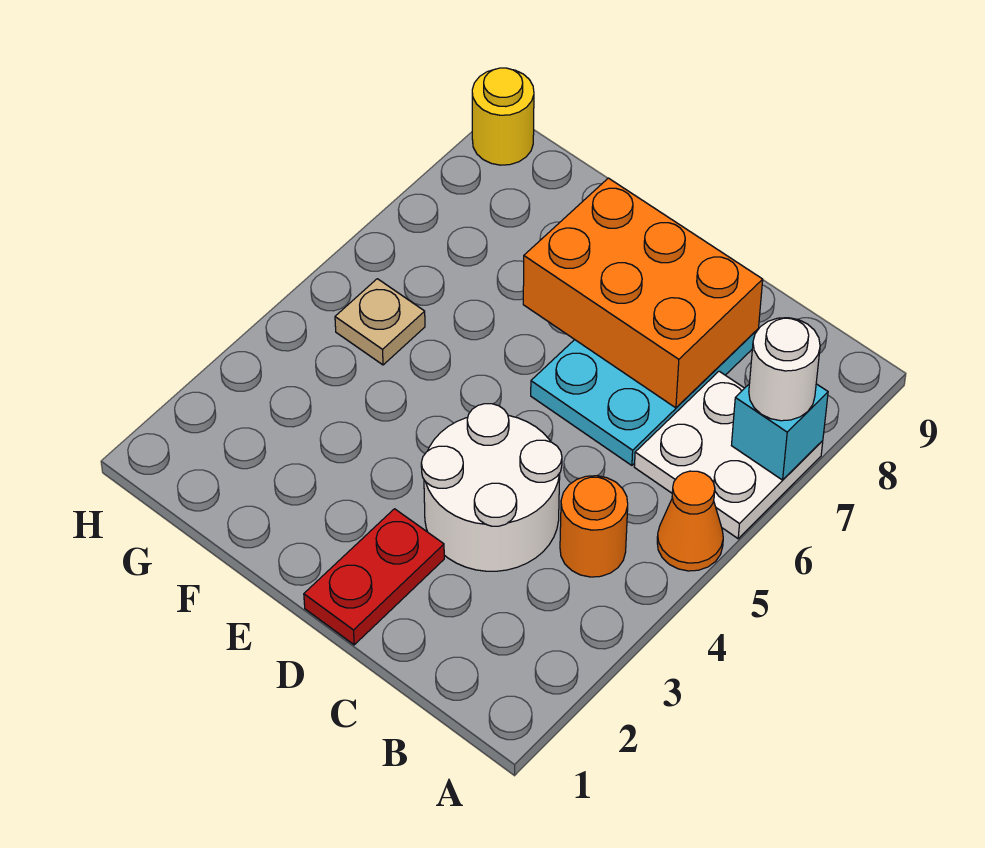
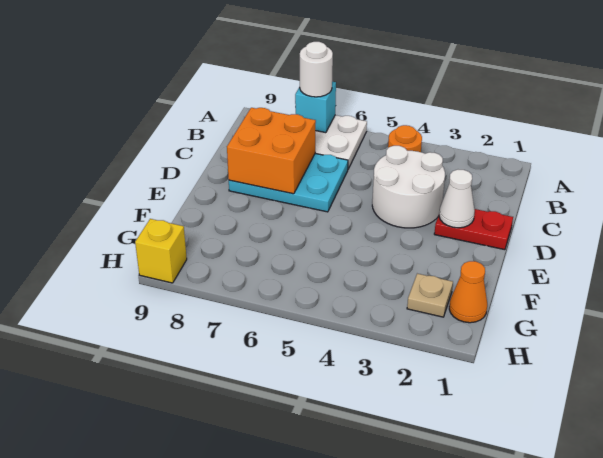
orange 1x1 cone [657,471,723,571] -> orange 1x1 cone moved to [449,261,487,323]
orange 2x3 brick [523,178,763,408] -> orange 2x2 brick [227,108,316,194]
none -> white 1x1 cone [439,170,475,228]
tan 1x1 plate [335,279,425,365] -> tan 1x1 plate moved to [407,274,453,317]
yellow 1x1 round brick [472,68,534,165] -> yellow 1x1 brick [135,219,187,283]

